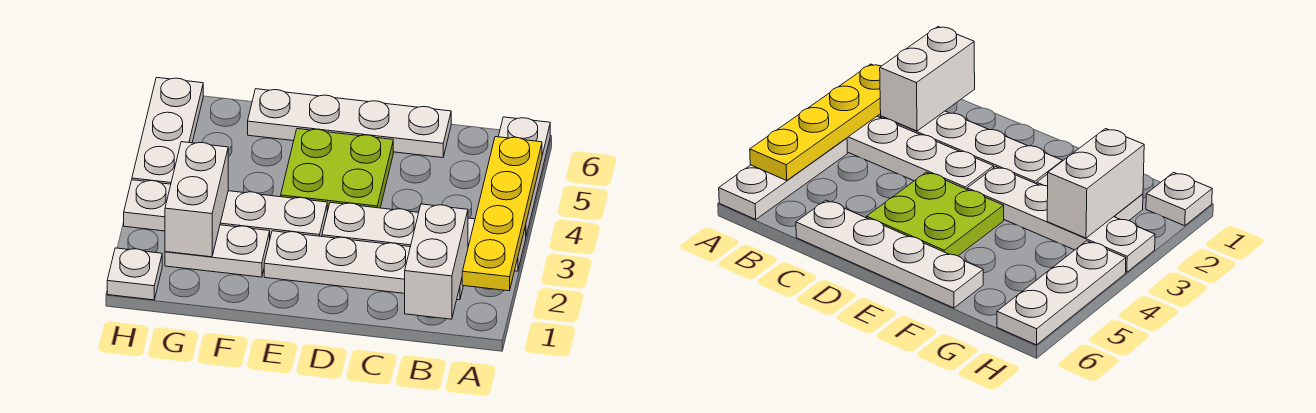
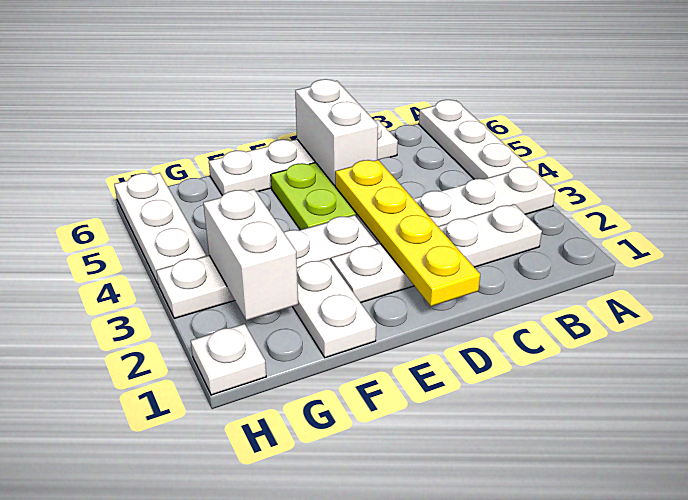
yellow 1x4 plate [462,137,542,291] -> yellow 1x4 plate moved to [335,160,480,306]
white 1x2 brick [405,204,468,319] -> white 1x2 brick moved to [295,79,378,186]
white 1x2 plate [165,225,270,277] -> white 1x2 plate turned to [293,258,376,358]

